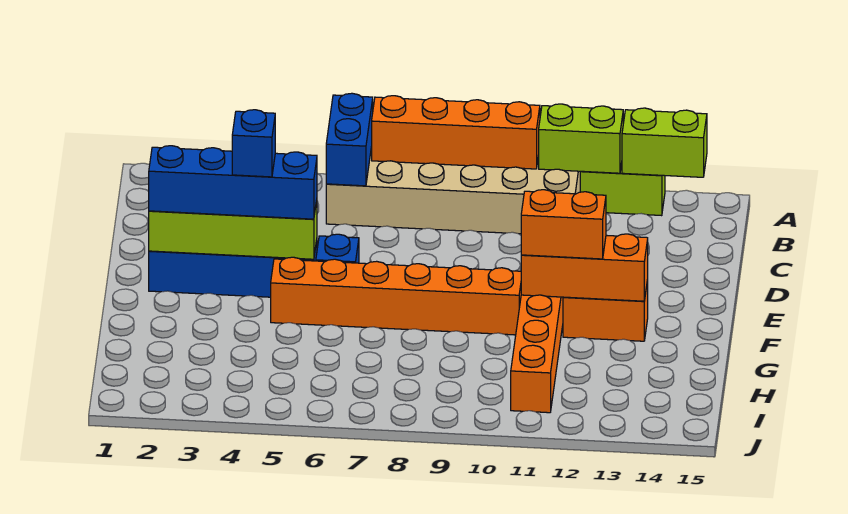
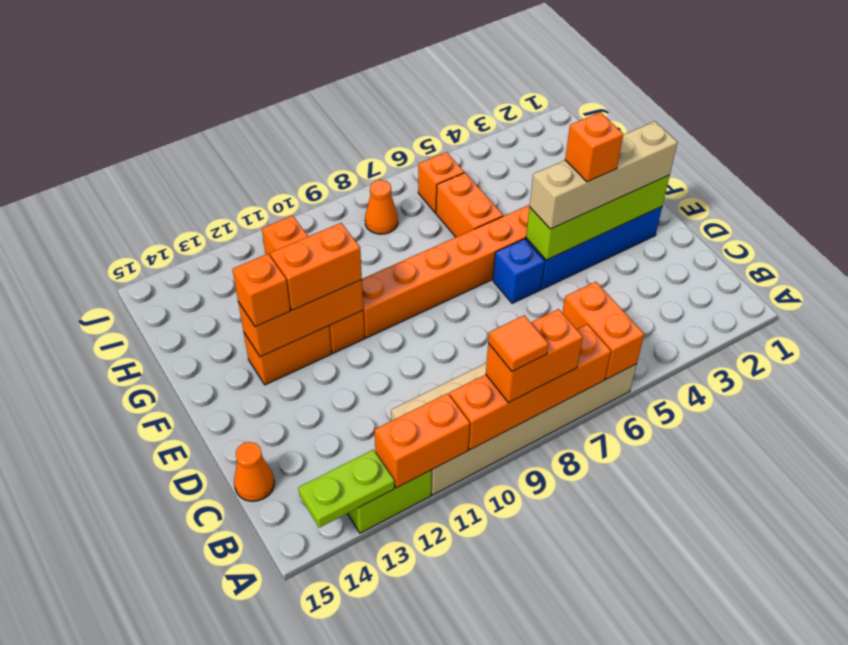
blue 1x2 brick [326,93,373,186] -> orange 1x2 brick [562,282,644,379]
none -> orange 1x2 brick [486,309,583,403]
none -> orange 1x1 tile [488,315,548,372]
lime 1x2 brick [539,104,623,173] -> orange 1x2 brick [375,393,470,488]
lime 1x2 brick [622,108,707,177] -> lime 1x2 plate [298,450,394,528]
none -> orange 1x1 cone [234,442,274,501]
blue 1x4 brick [149,146,317,219] -> tan 1x4 brick [530,121,678,229]
blue 1x1 brick [232,110,275,177] -> orange 1x1 brick [565,112,623,182]
none -> orange 1x1 brick [232,254,290,327]
none -> orange 1x2 brick [436,173,503,237]
none -> orange 1x1 brick [418,152,464,213]
none -> orange 1x1 cone [365,180,398,234]

